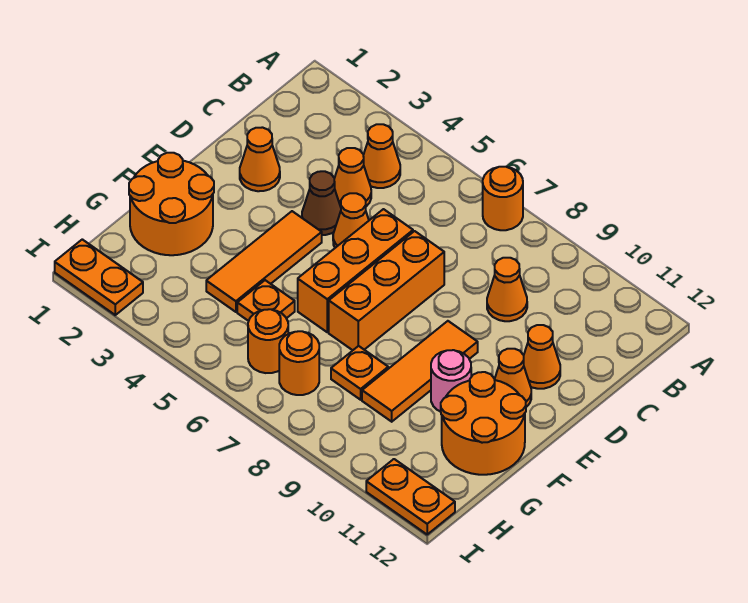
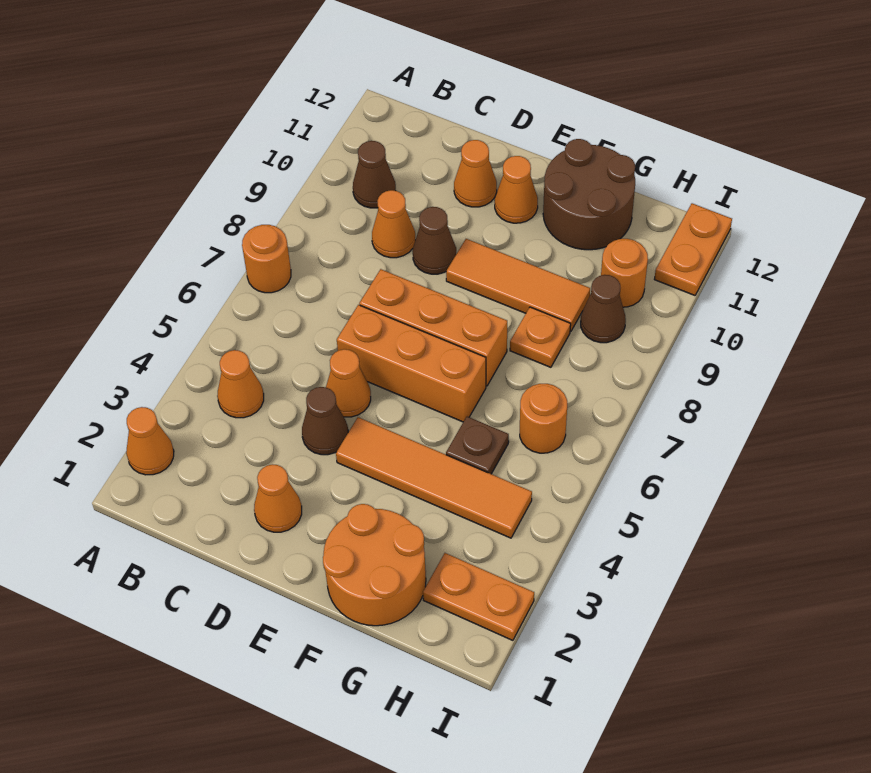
none -> brown 1x1 cone [353,141,396,208]
orange 1x1 cone [334,148,371,206] -> orange 1x1 cone moved to [126,407,174,475]
none -> brown 1x1 cone [413,207,456,274]
orange 1x3 tile [206,211,322,312] -> orange 1x4 tile [336,417,532,538]
pink 1x1 round brick [431,350,471,412] -> none
orange 2x2 round brick [441,372,526,475] -> brown 2x2 round brick [543,139,635,250]
orange 1x1 plate [237,280,295,321] -> brown 1x1 plate [446,417,509,474]
orange 1x1 round brick [279,331,319,395] -> orange 1x1 round brick moved to [601,239,648,307]
none -> brown 1x1 cone [581,275,626,343]
orange 1x2 plate [55,239,143,315] -> orange 1x2 plate turned to [423,553,534,640]

